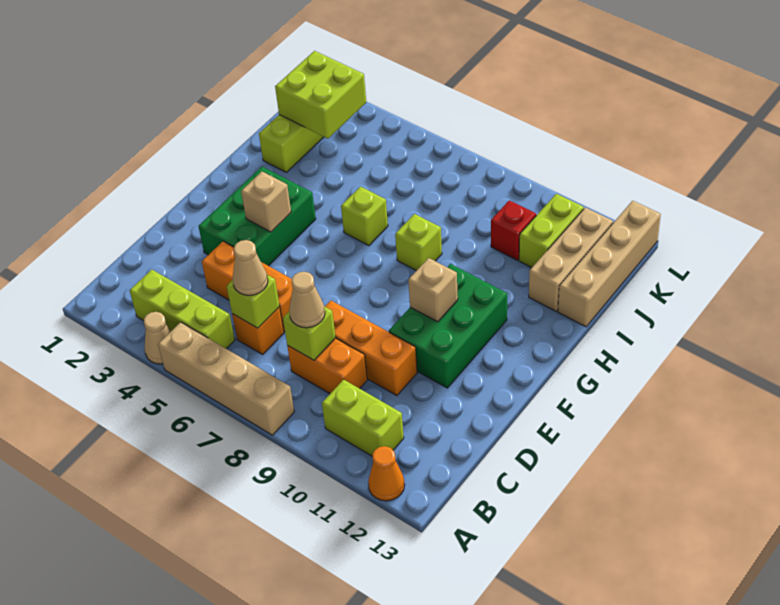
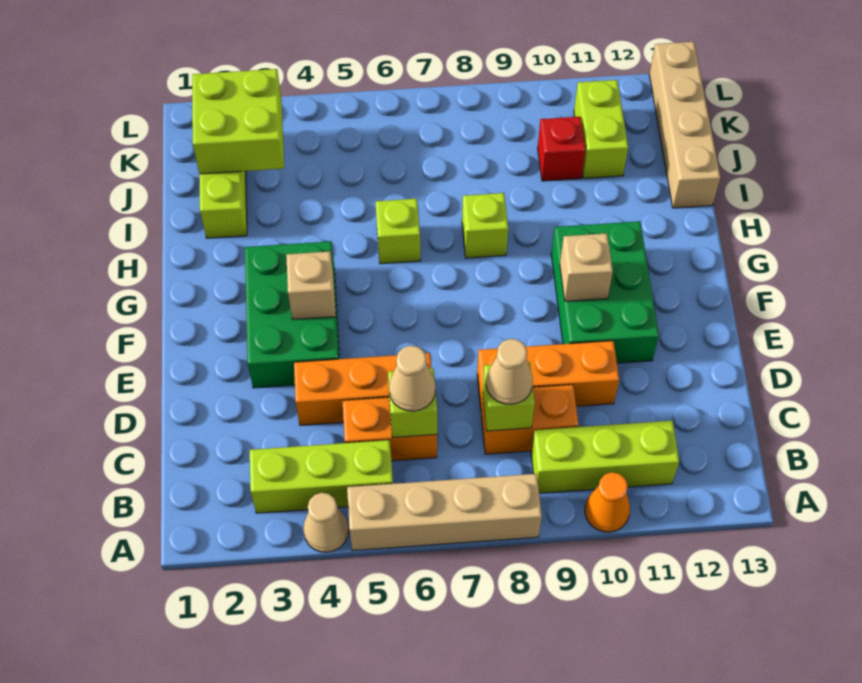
orange 1x1 cone [368,446,405,501] -> orange 1x1 cone moved to [585,472,630,532]
lime 1x2 brick [322,379,404,456] -> lime 1x3 brick [531,420,679,493]
orange 1x1 brick [232,307,284,354] -> orange 1x2 brick [343,397,437,461]
tan 1x3 brick [529,207,613,312] -> none

